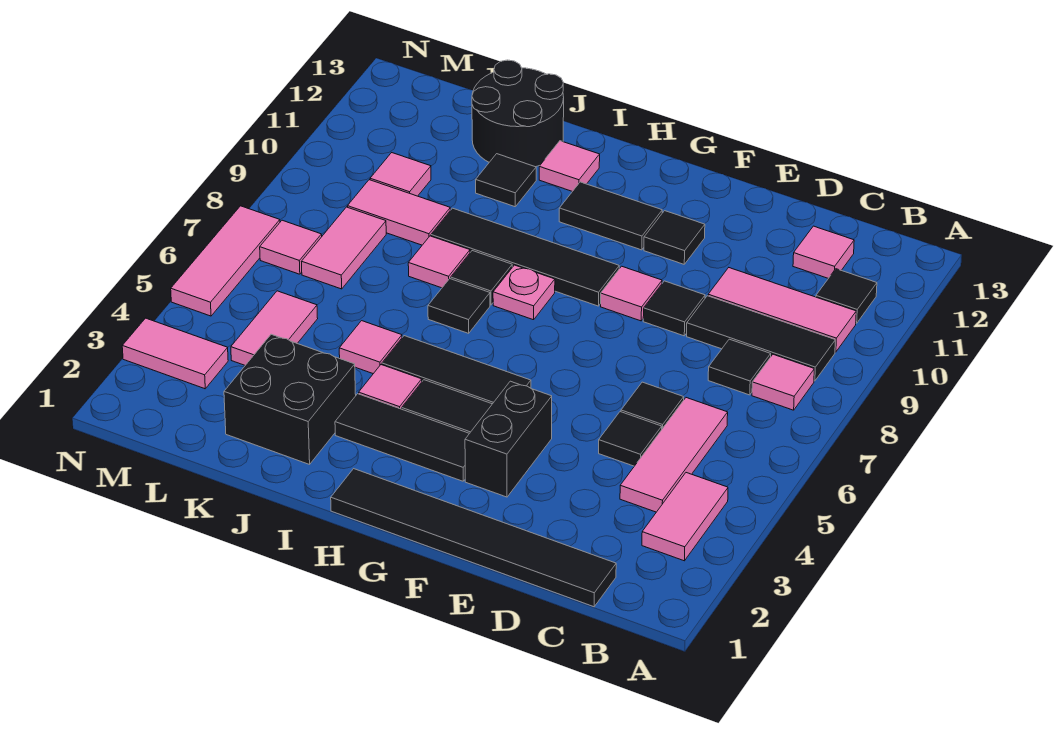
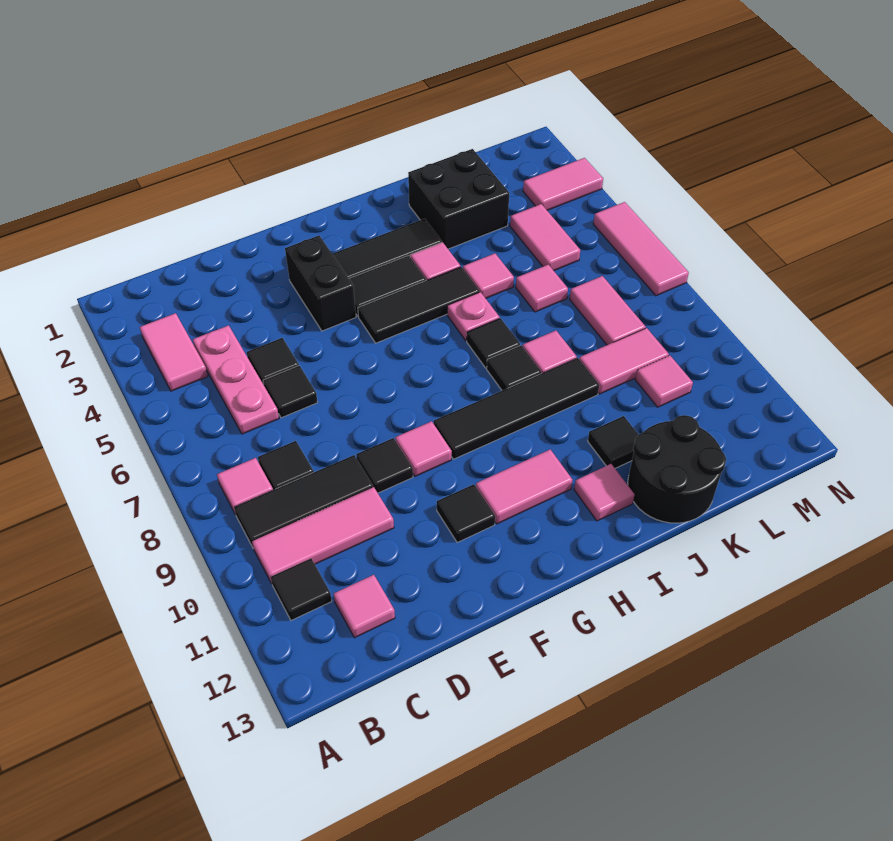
black 1x6 tile [331,469,616,607] -> none
pink 1x3 tile [620,398,728,512] -> pink 1x3 plate [193,325,279,434]
black 1x2 tile [559,182,662,250] -> pink 1x2 tile [476,449,572,524]
pink 1x1 plate [493,265,555,320] -> pink 1x1 plate moved to [447,292,500,341]
pink 1x1 tile [260,220,322,274] -> pink 1x1 tile moved to [516,265,568,312]

